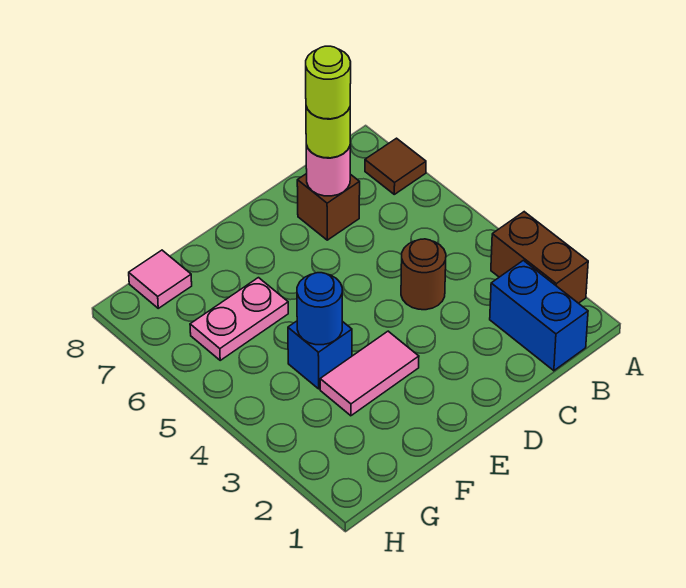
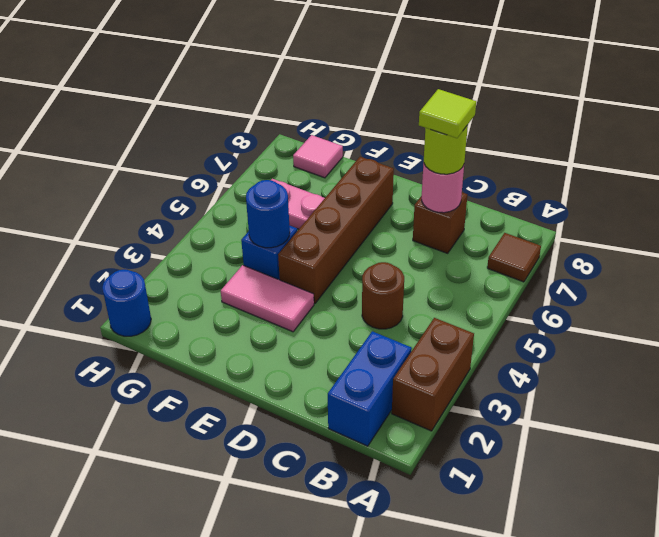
lime 1x1 round brick [306,46,351,119] -> lime 1x1 tile [419,89,476,138]
none -> brown 1x4 brick [278,157,394,304]
none -> blue 1x1 round brick [102,270,151,336]

